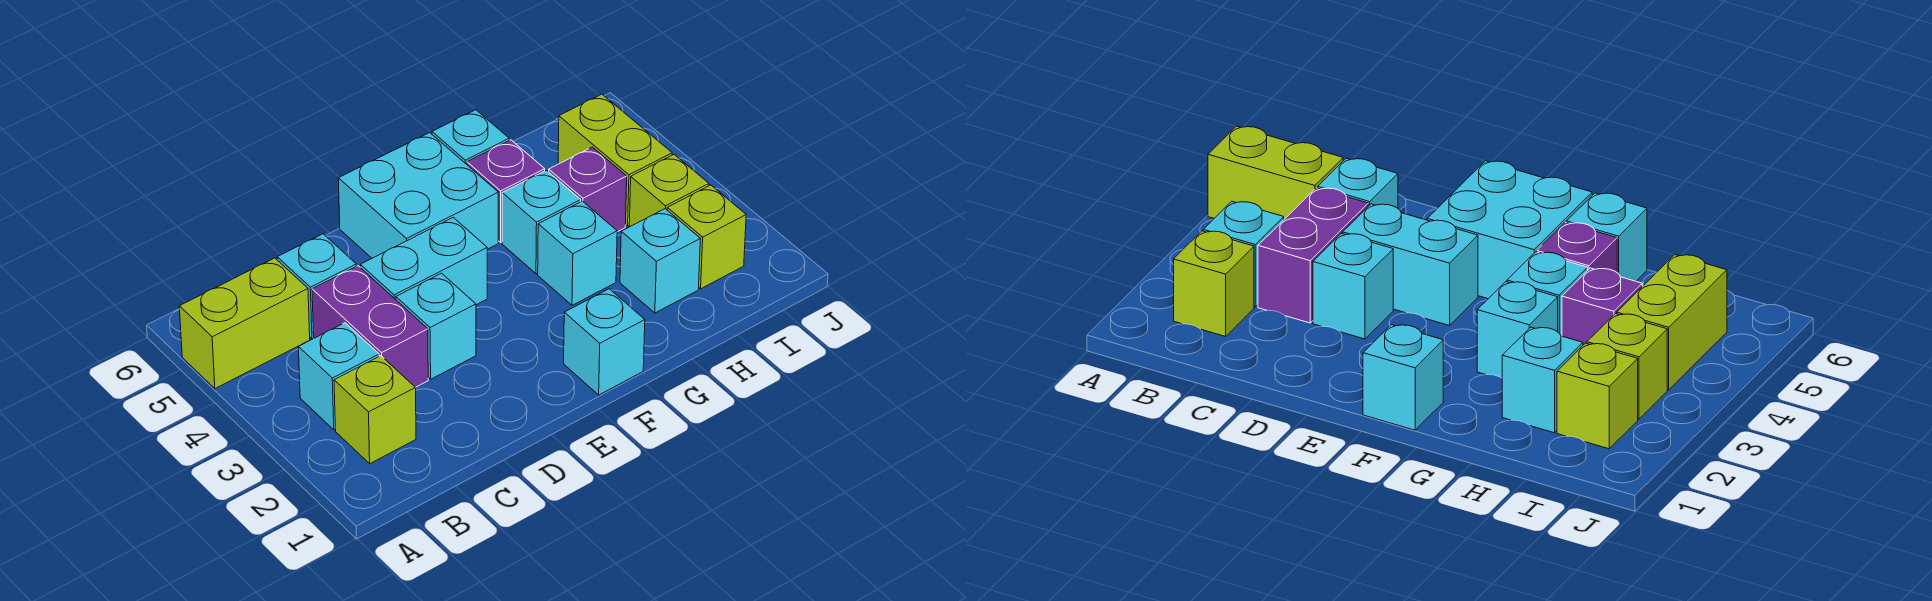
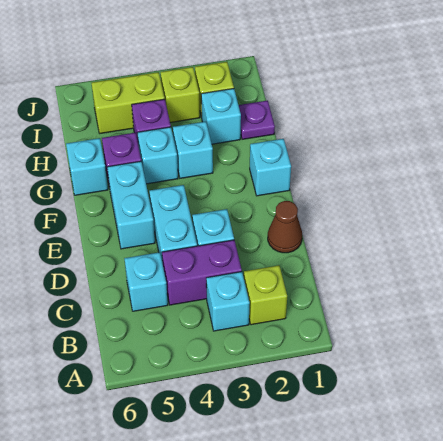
lime 1x2 brick [179,258,310,389] -> none
none -> brown 1x1 cone [268,201,302,253]
cyan 2x2 brick [338,133,498,258] -> cyan 1x2 brick [107,161,155,249]
none -> purple 1x1 plate [239,101,275,139]

